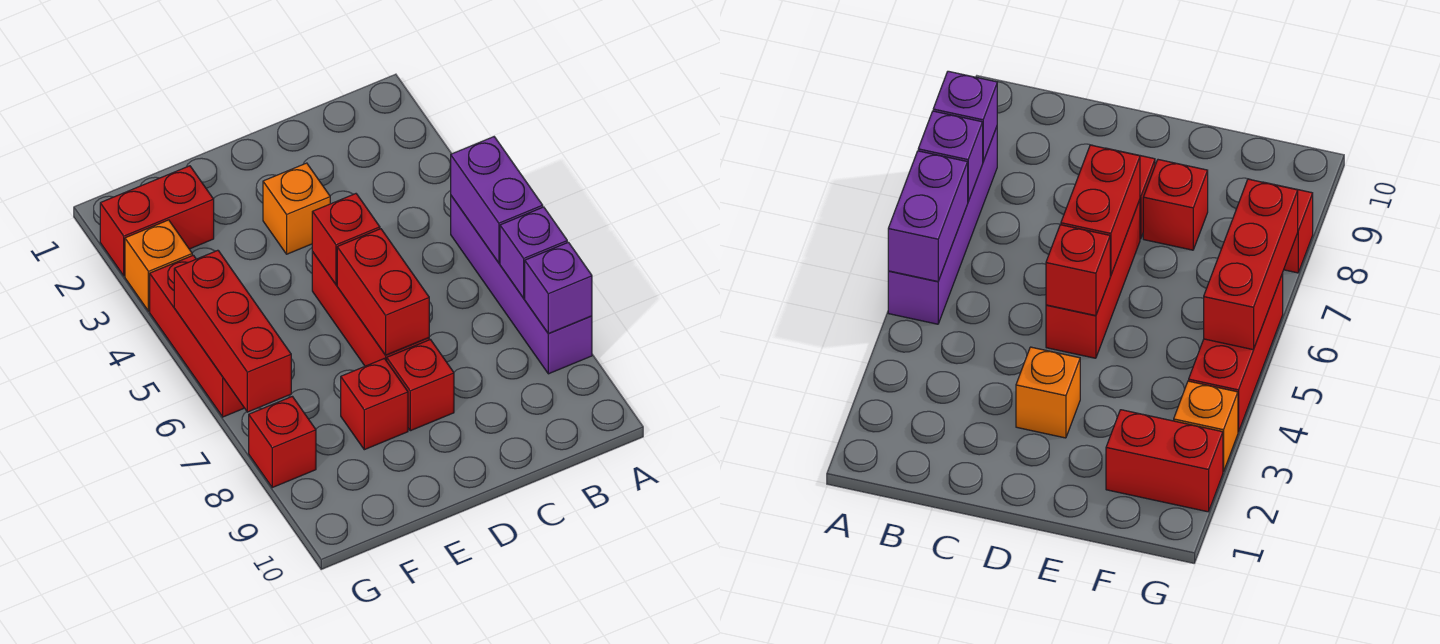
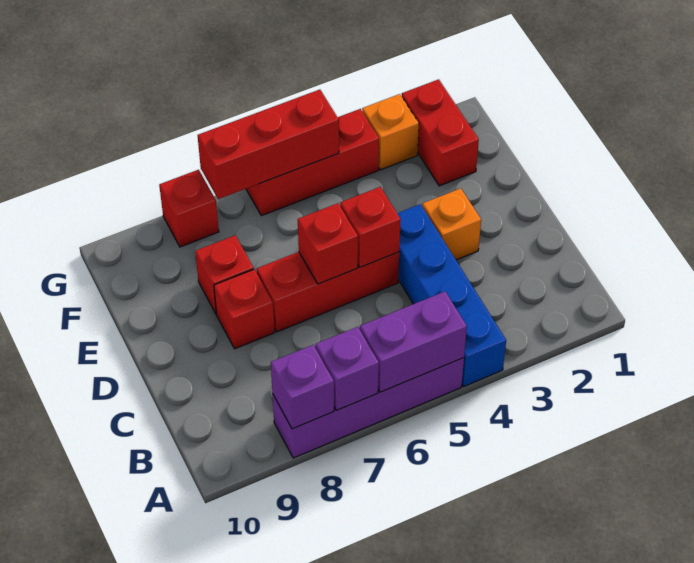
none -> blue 1x4 brick [397,204,506,387]
red 1x2 brick [337,229,429,355] -> red 1x1 brick [298,203,358,284]

